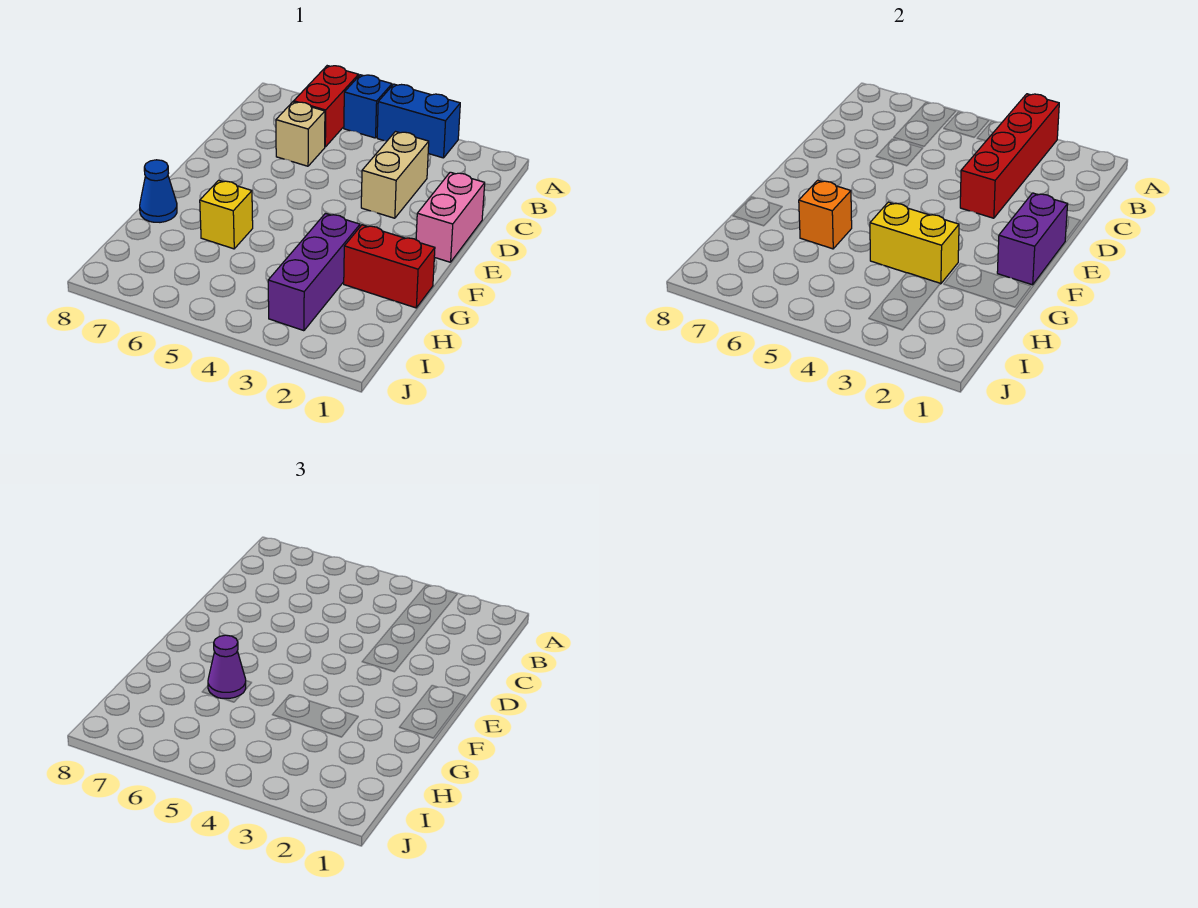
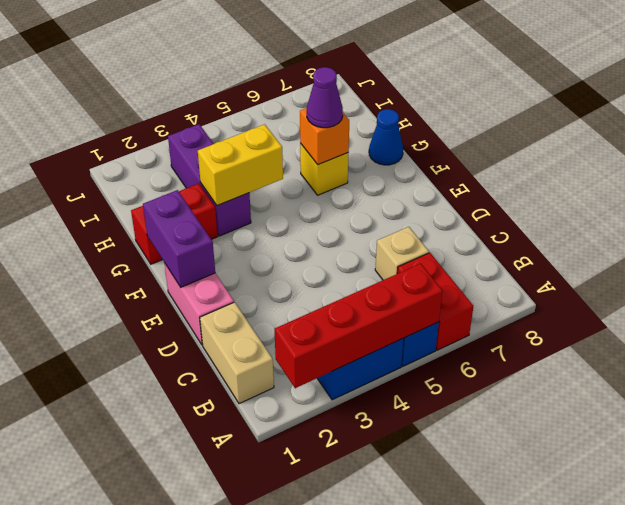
red 1x4 brick [960,94,1059,218] -> red 1x4 brick turned to [275,264,443,388]
tan 1x2 brick [361,132,429,218] -> tan 1x2 brick moved to [200,302,274,404]

